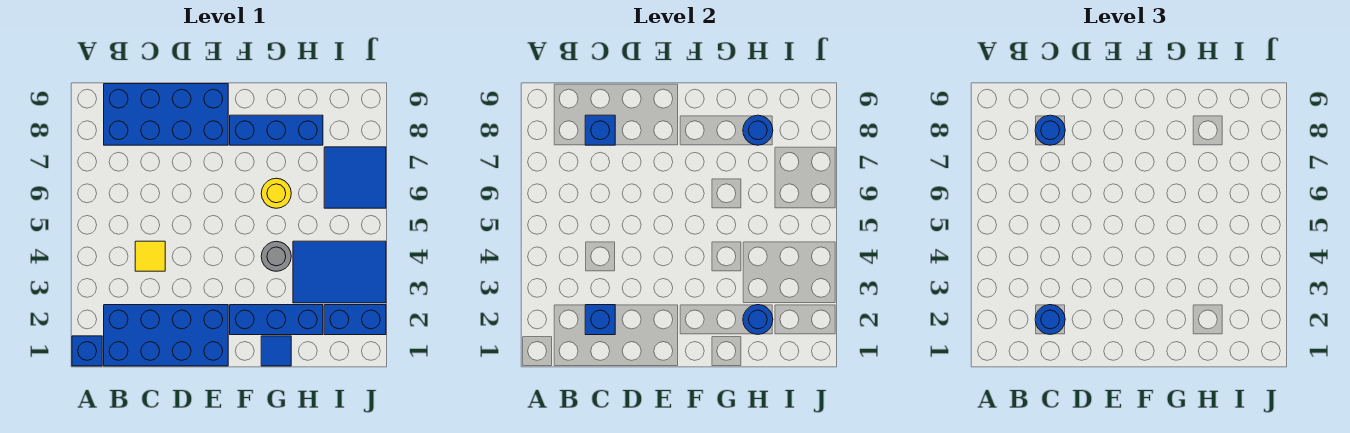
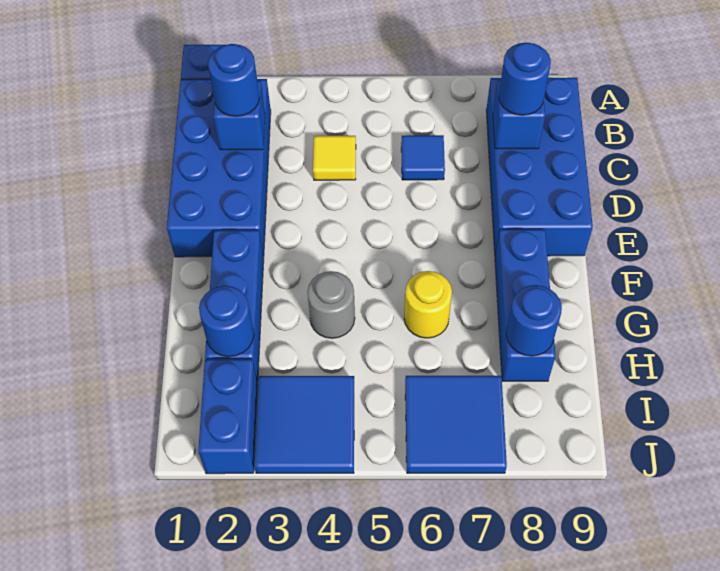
blue 1x1 tile [261,336,291,366] -> blue 1x1 tile moved to [401,135,445,180]
blue 2x3 tile [293,241,386,303] -> blue 2x2 tile [254,376,354,473]

